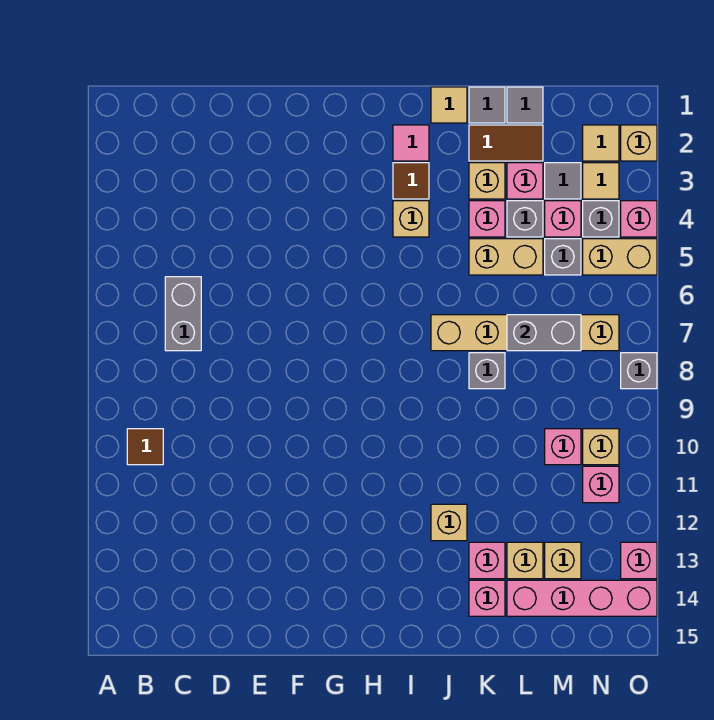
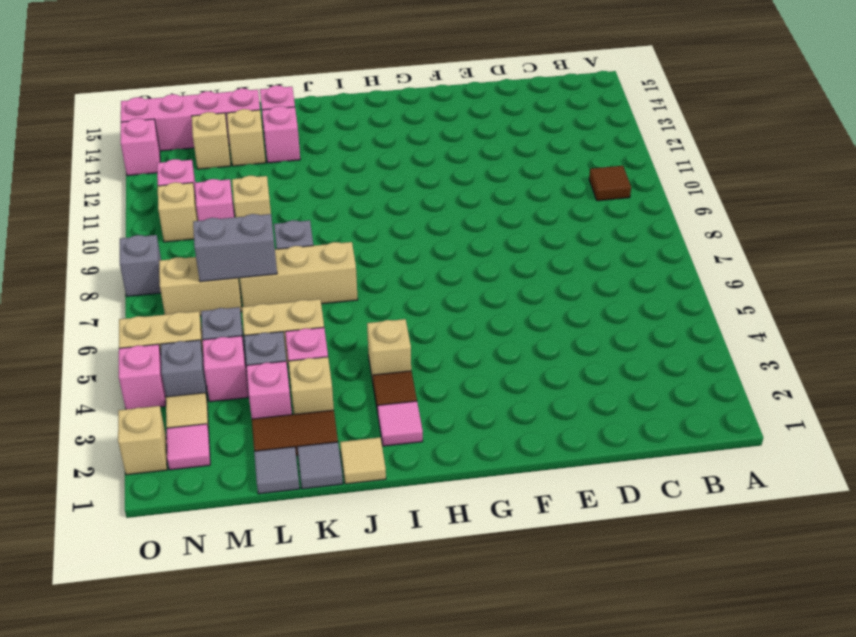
grey 1x2 brick [165,277,201,351] -> none
tan 1x1 brick [431,504,467,541] -> tan 1x1 brick moved to [232,176,271,217]
grey 1x1 tile [545,163,581,199] -> none
tan 1x1 tile [583,125,619,161] -> pink 1x1 tile [166,424,210,470]

